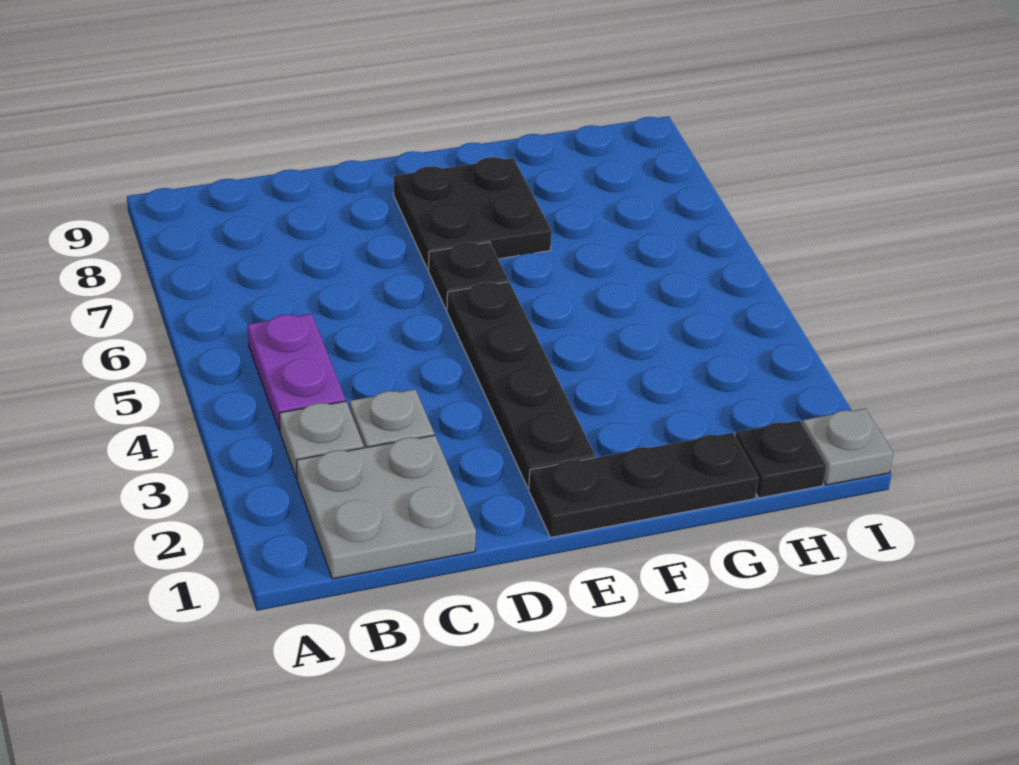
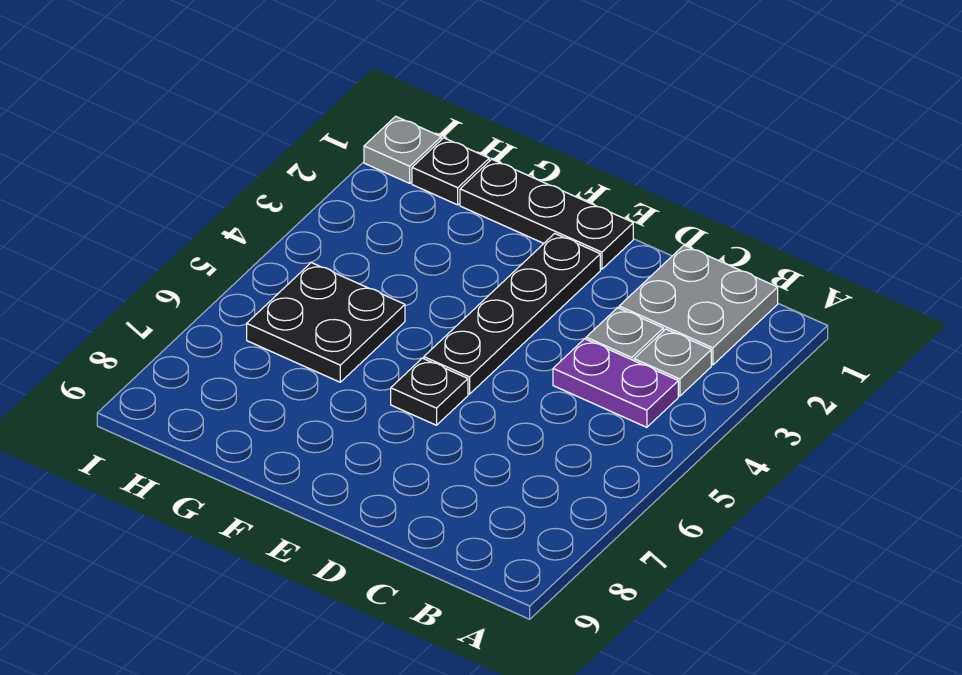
purple 1x2 plate [248,314,346,431] -> purple 1x2 plate turned to [553,339,678,427]
black 2x2 plate [394,157,552,270] -> black 2x2 plate moved to [247,263,405,382]

